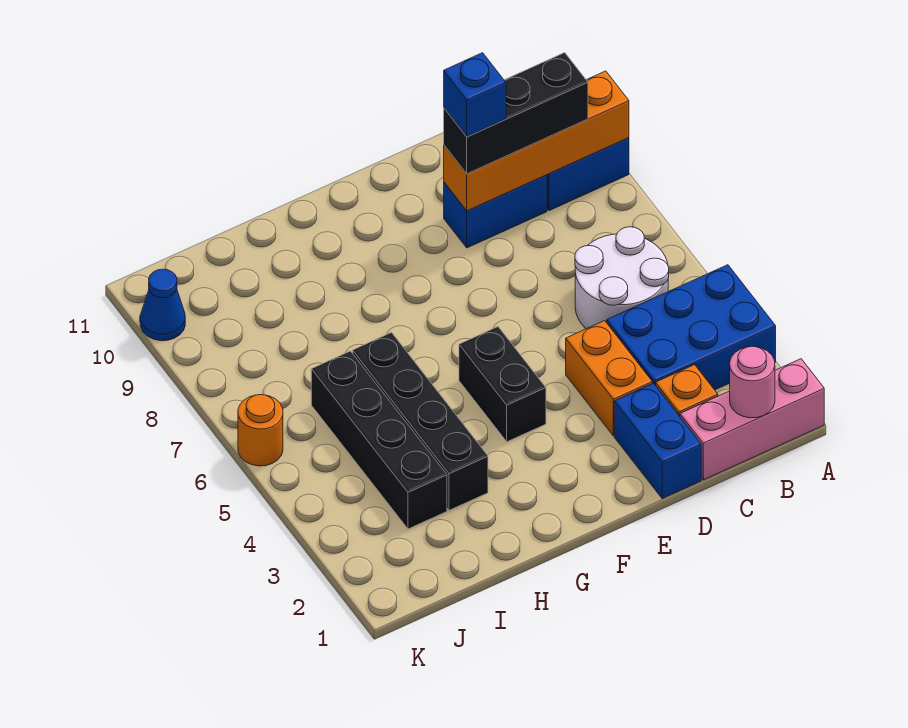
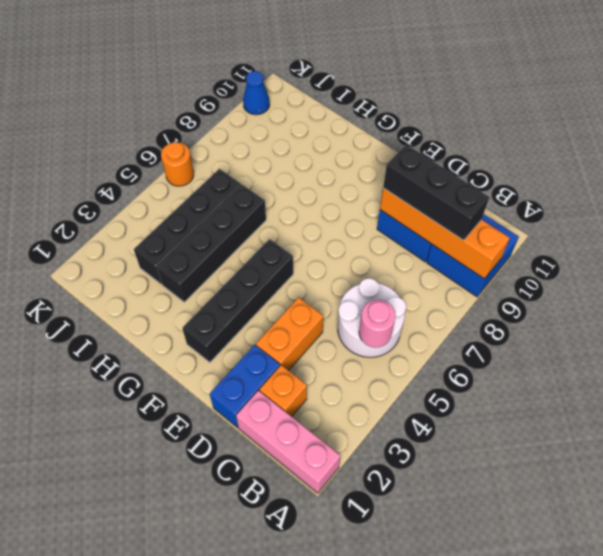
blue 2x3 brick [607,265,776,390] -> none
pink 1x1 round brick [730,346,775,418] -> pink 1x1 round brick moved to [359,300,396,348]
blue 1x1 brick [444,53,506,137] -> none
black 1x2 brick [459,327,546,442] -> black 1x4 brick [182,239,293,362]

